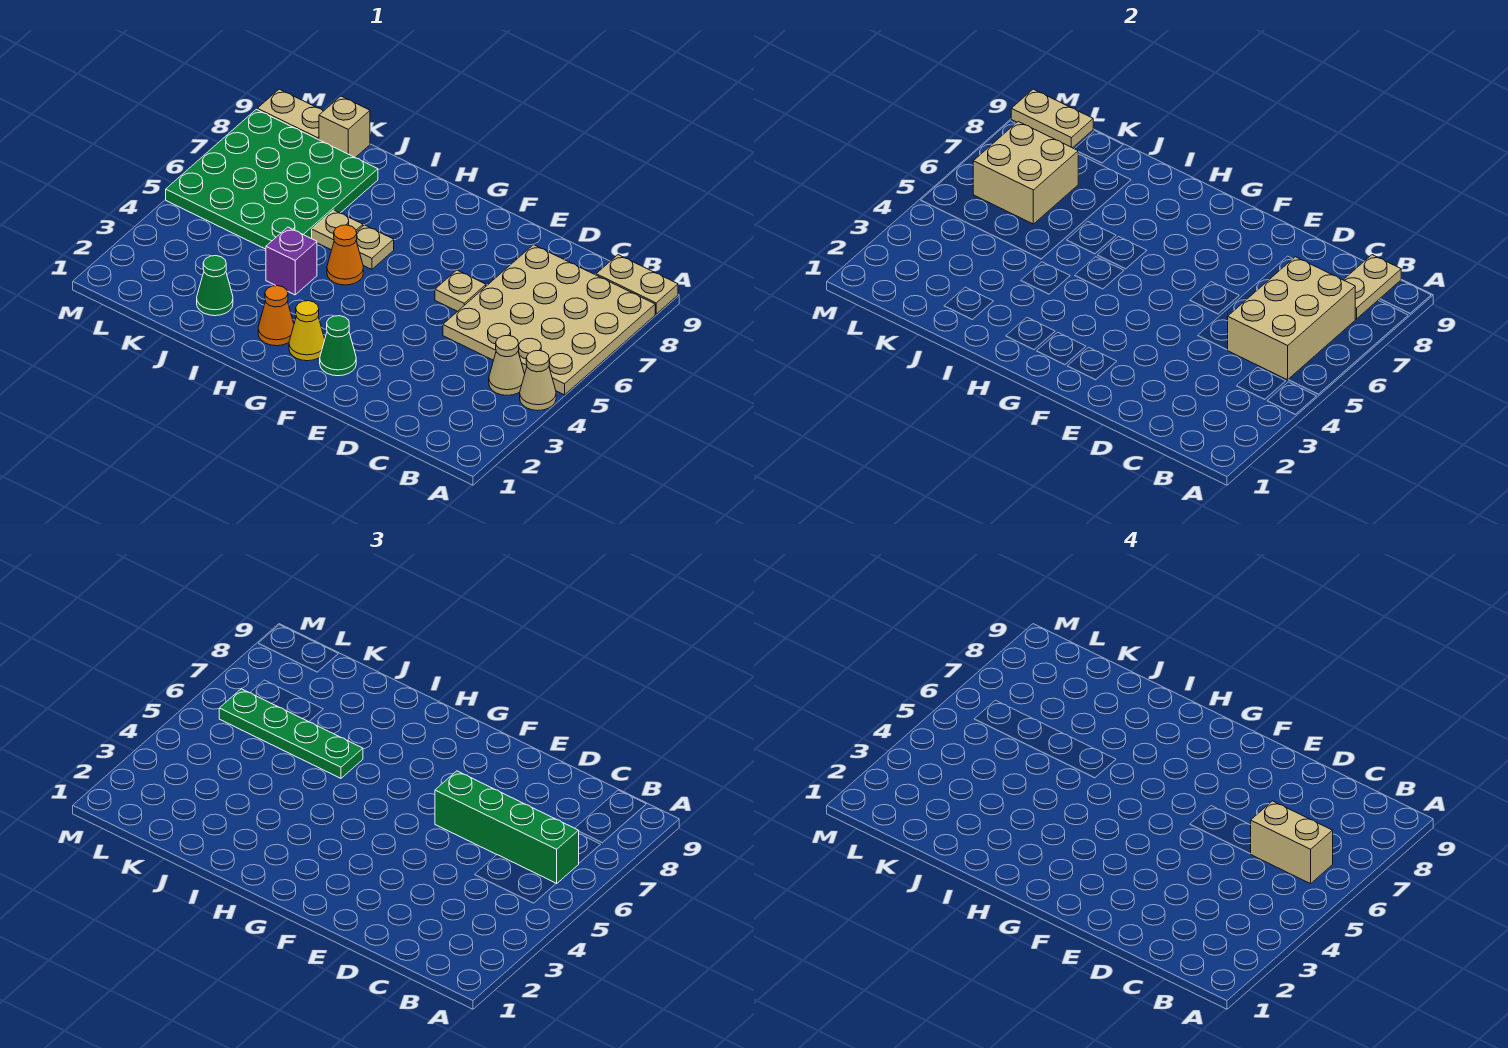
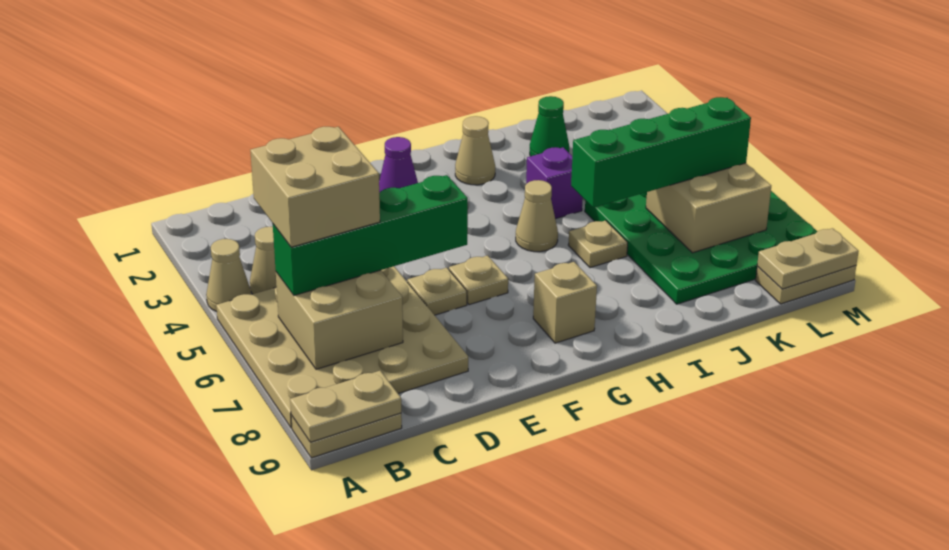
tan 2x3 brick [1228,257,1355,380] -> tan 2x2 brick [276,270,403,369]
tan 1x2 brick [1251,801,1333,884] -> tan 2x2 brick [250,127,380,247]
tan 1x2 plate [1344,255,1401,319] -> tan 1x2 plate turned to [290,371,401,442]
green 1x1 cone [320,316,356,376] -> purple 1x1 cone [379,137,418,193]
yellow 1x1 cone [289,301,325,361] -> none
orange 1x1 cone [258,286,294,346] -> tan 1x1 cone [455,116,495,185]
orange 1x1 cone [327,225,363,285] -> tan 1x1 cone [516,180,558,252]
tan 1x1 plate [356,225,394,269] -> tan 1x1 plate moved to [449,256,508,305]
green 1x4 plate [219,689,363,778] -> green 1x4 brick [571,97,751,208]
tan 1x1 brick [319,96,370,158] -> tan 1x1 brick moved to [533,262,597,343]

